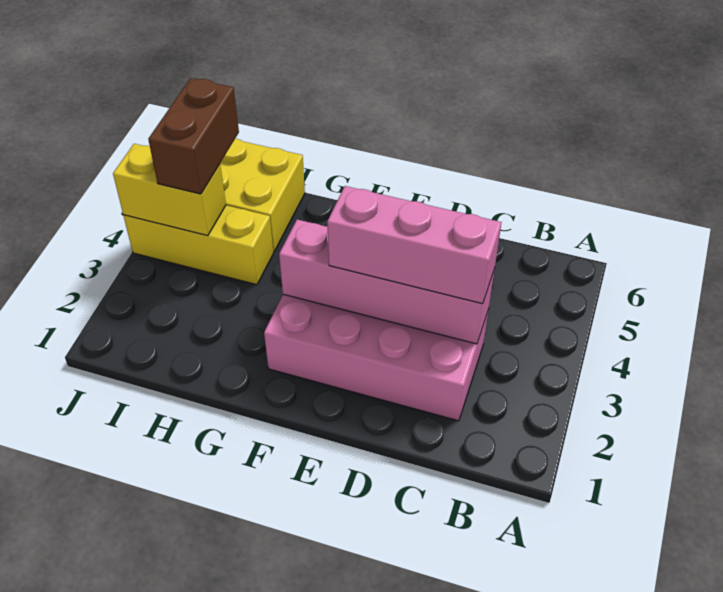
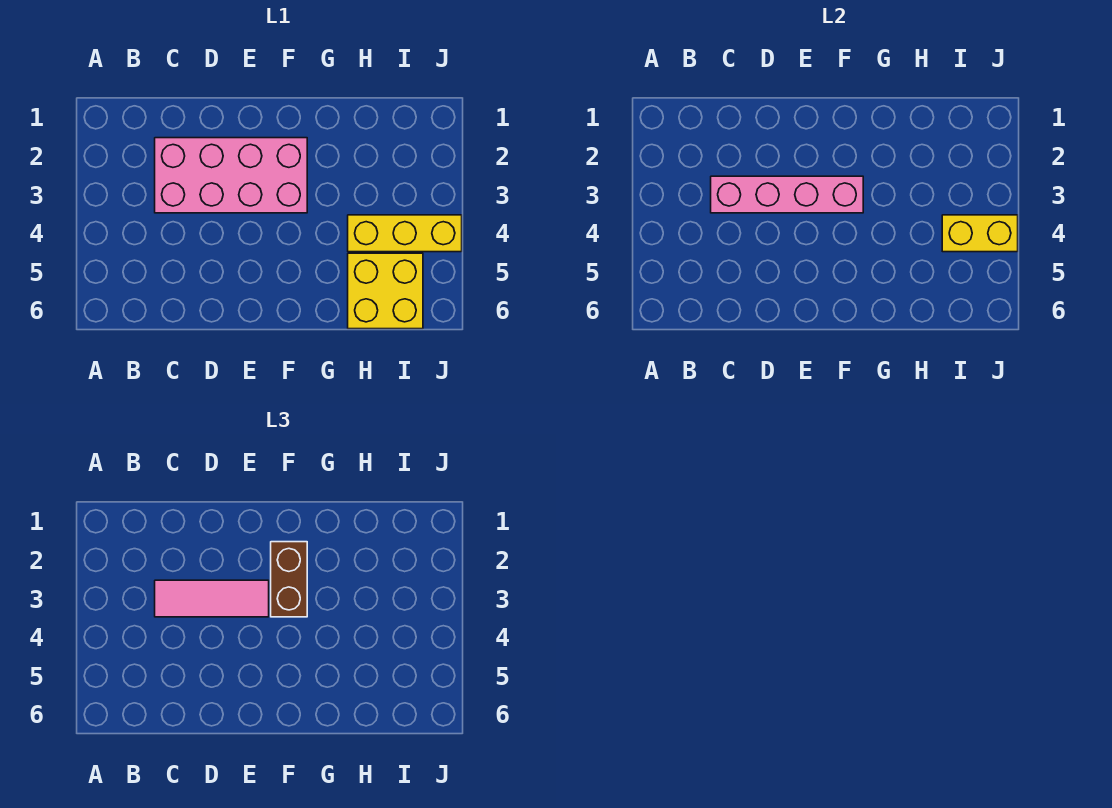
pink 1x3 brick [327,186,501,304] -> pink 1x3 tile [155,580,269,617]
brown 1x2 brick [148,78,239,194] -> brown 1x2 brick moved to [271,542,307,617]

